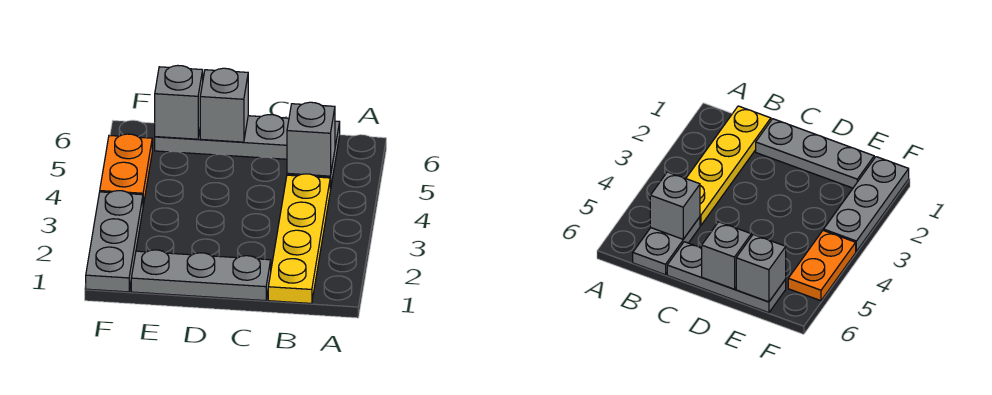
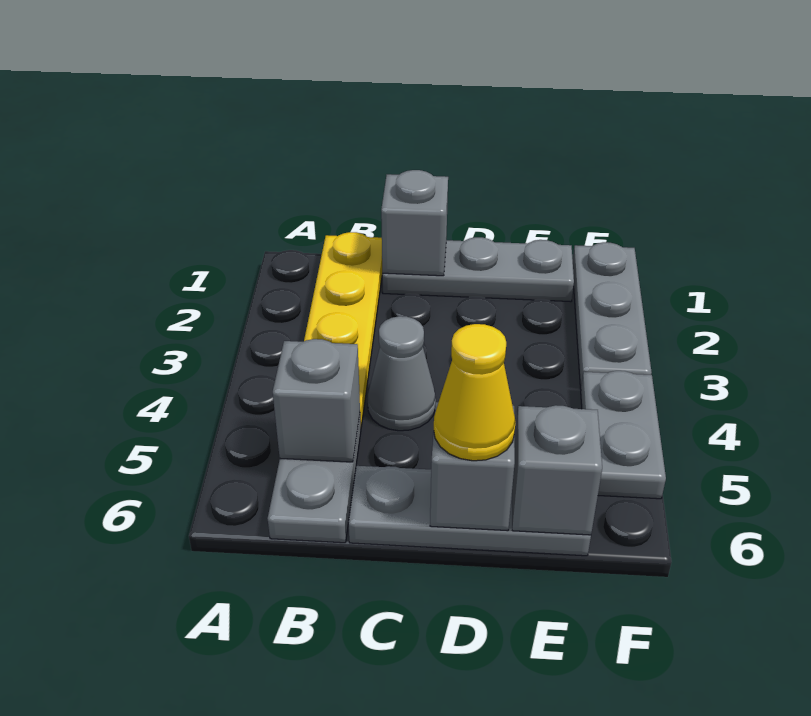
none -> grey 1x1 brick [381,170,448,276]
none -> grey 1x1 cone [368,316,436,431]
none -> yellow 1x1 cone [434,324,516,461]
orange 1x2 plate [100,134,152,205] -> grey 1x2 plate [581,371,666,499]

